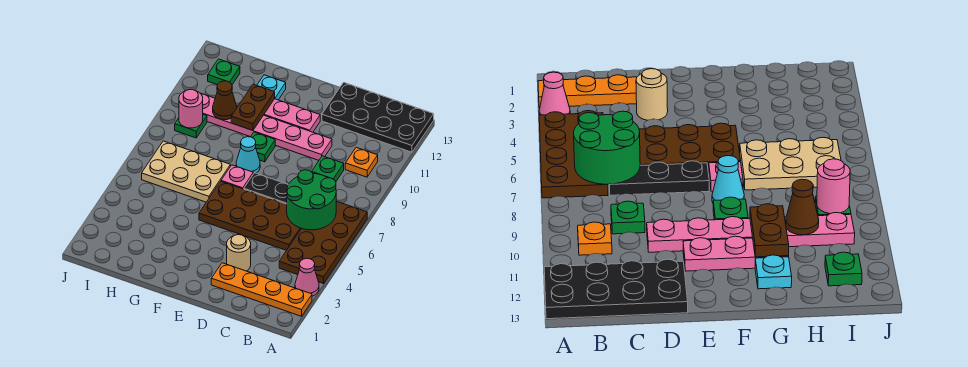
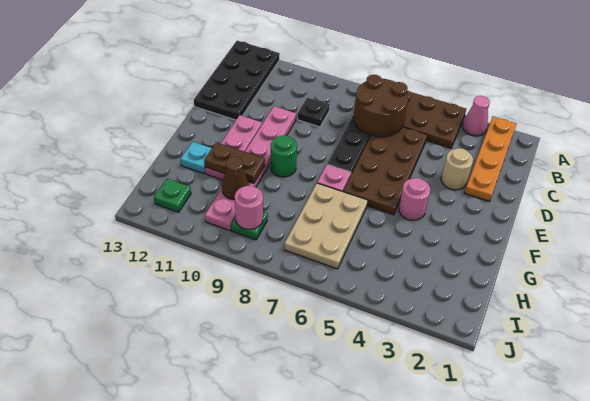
green 2x2 round brick [287,170,336,230] -> brown 2x2 round brick [353,75,408,137]
orange 1x1 plate [345,148,378,177] -> none
green 1x1 plate [312,156,344,182] -> black 1x1 plate [298,97,329,127]
none -> pink 1x1 round brick [399,178,430,220]
cyan 1x1 cone [236,137,260,174] -> none
green 1x1 plate [251,132,275,162] -> green 1x1 round brick [271,135,297,177]

